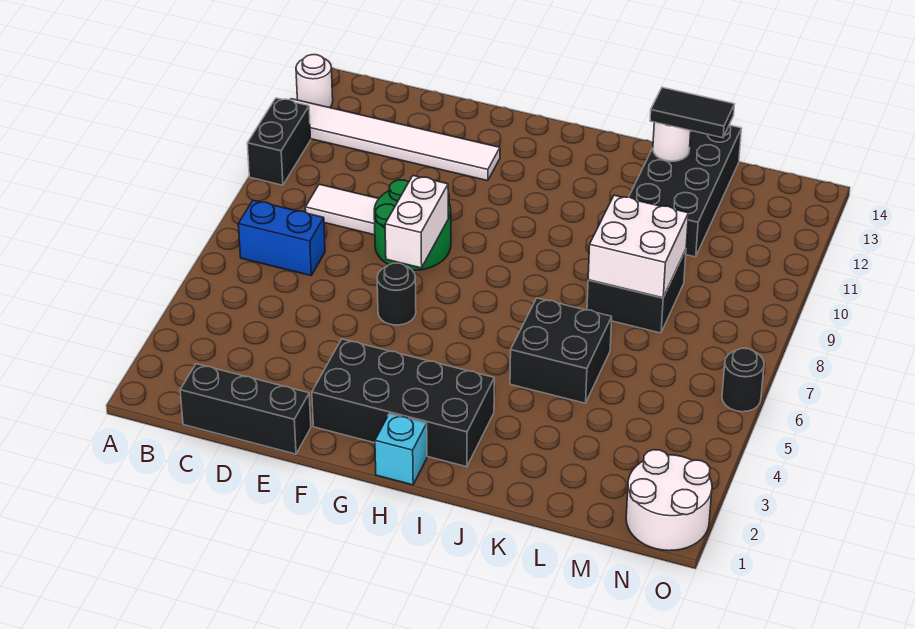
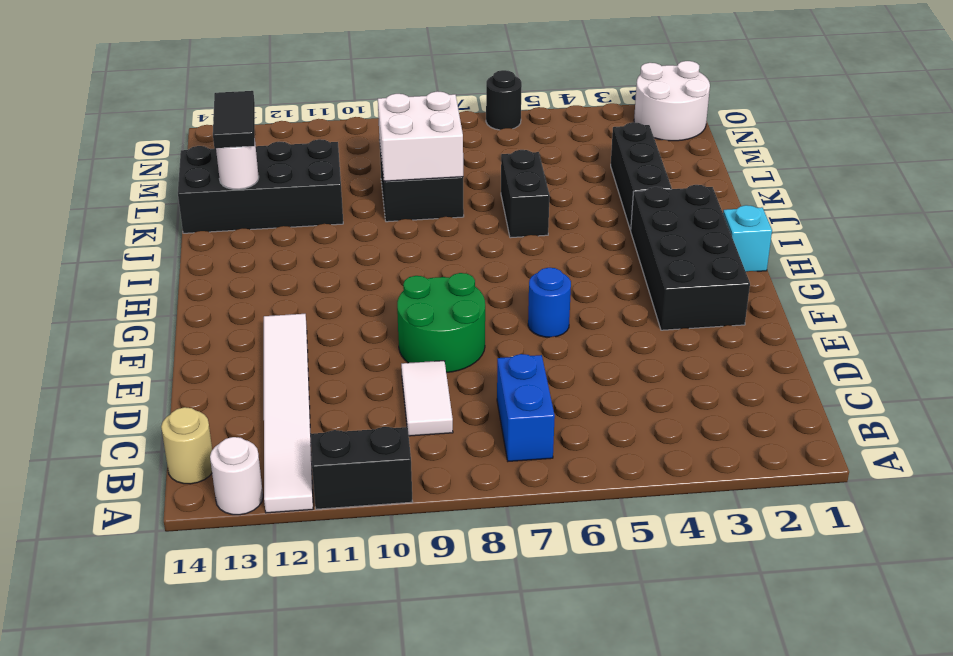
none -> tan 1x1 round brick [161,407,212,484]
black 1x3 brick [180,364,311,454] -> black 1x3 brick moved to [611,122,672,230]
black 1x1 round brick [377,263,416,325] -> blue 1x1 round brick [528,267,571,337]
white 1x2 brick [385,176,448,268] -> none
black 2x2 brick [510,298,612,403] -> black 1x2 brick [501,150,550,238]

